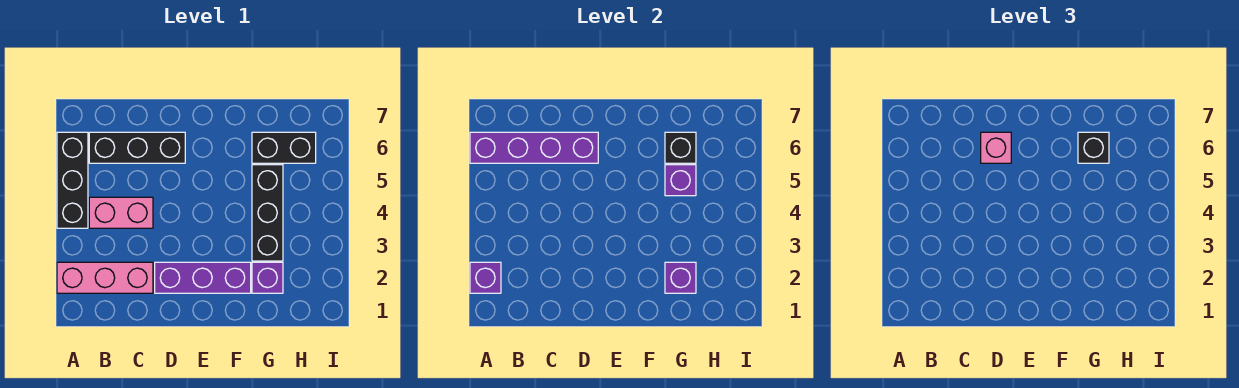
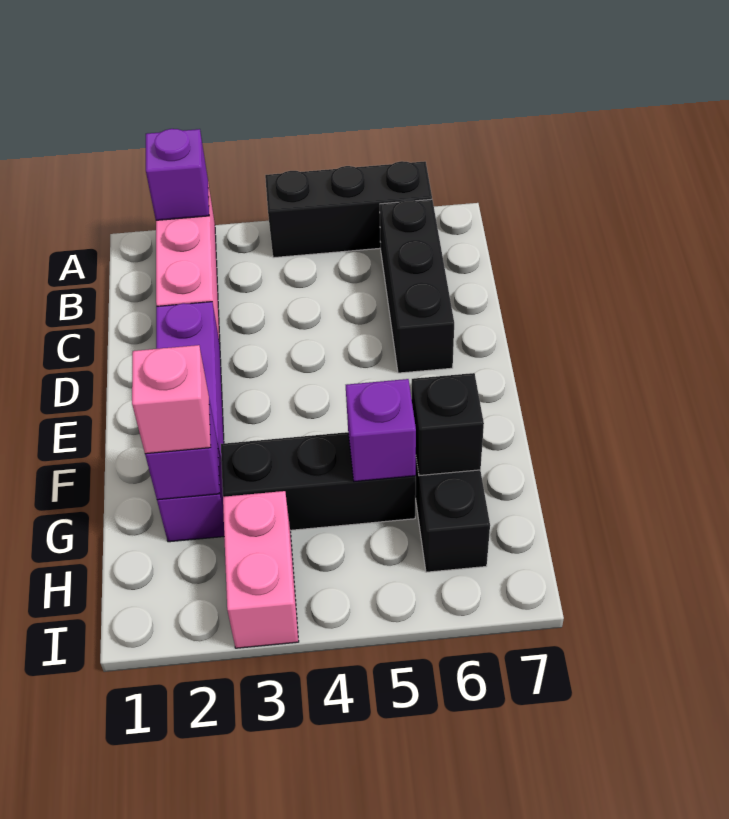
purple 1x4 brick [470,132,598,163] -> none
pink 1x2 brick [89,197,153,228] -> pink 1x2 brick moved to [223,491,299,648]
pink 1x1 brick [981,132,1011,163] -> pink 1x1 brick moved to [132,345,211,454]
black 1x1 brick [1078,132,1109,163] -> none

